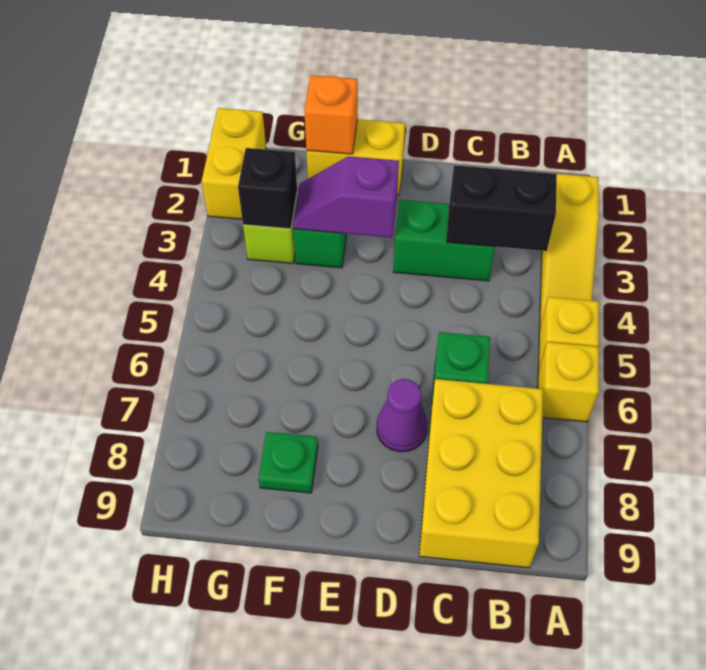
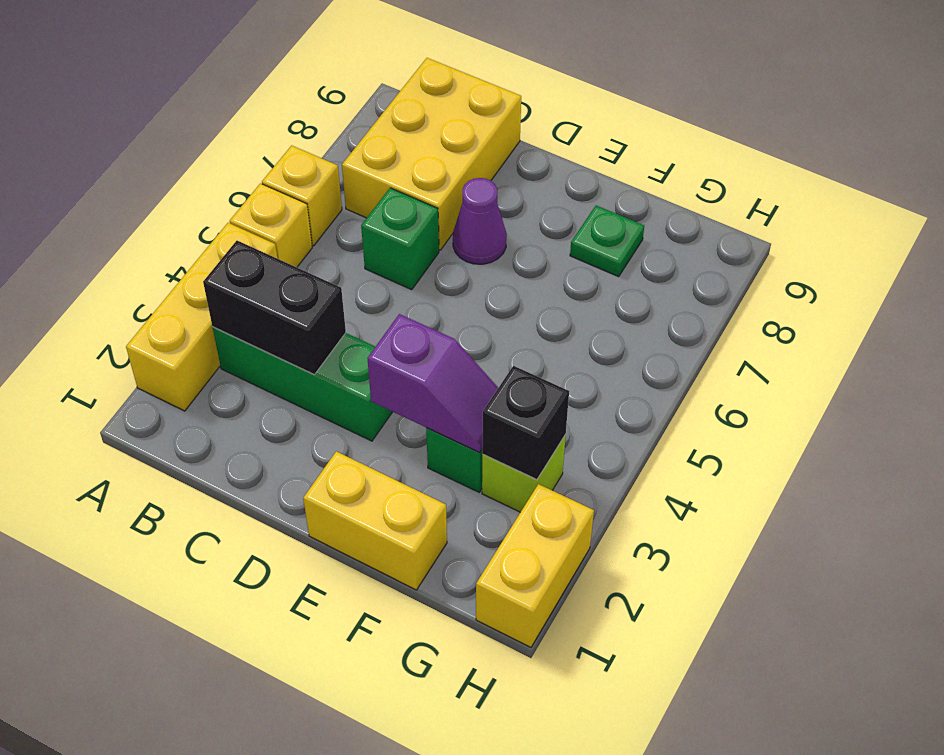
yellow 1x3 slope [540,173,599,326] -> yellow 1x3 brick [126,223,277,411]
green 1x2 brick [393,200,495,281] -> green 1x3 brick [213,327,392,441]
orange 1x1 brick [304,75,358,154] -> none

